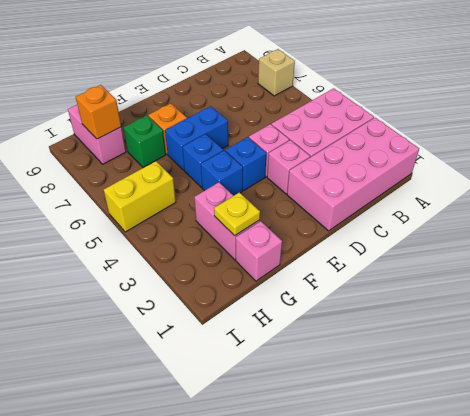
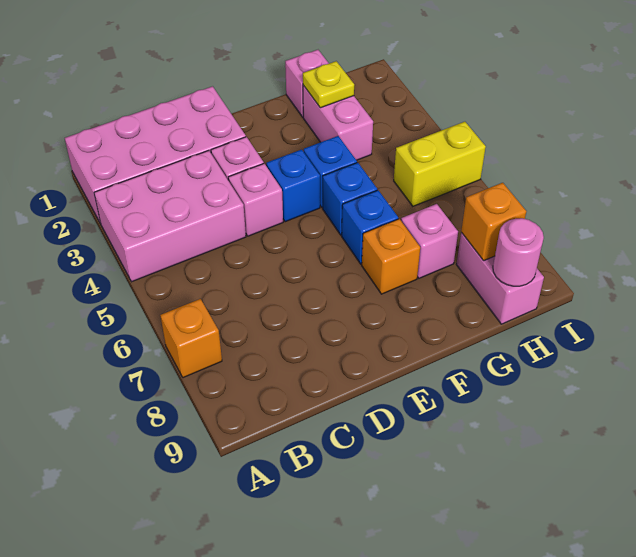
tan 1x1 brick [258,49,295,96] -> orange 1x1 brick [160,299,222,378]
blue 1x2 brick [165,106,228,170] -> blue 1x1 brick [342,190,398,264]
green 1x1 brick [124,116,166,168] -> pink 1x1 brick [401,204,458,278]
none -> pink 1x1 round brick [493,218,544,286]

